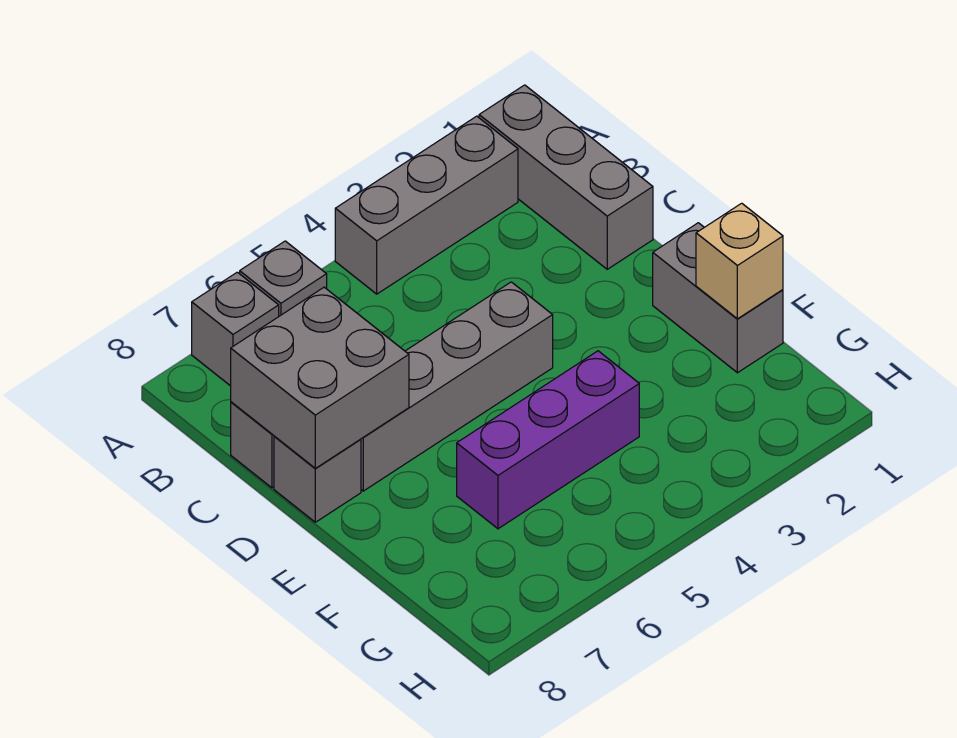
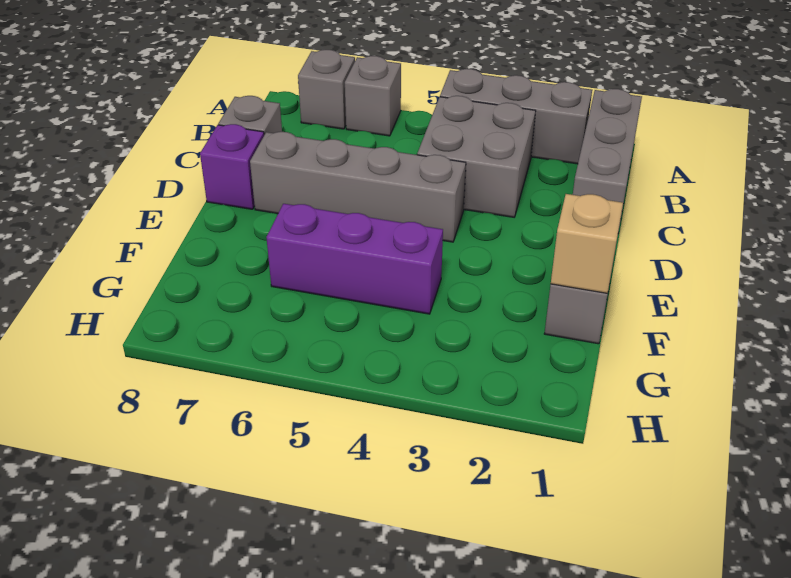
grey 2x2 brick [231,287,409,468] -> grey 2x2 brick moved to [417,96,535,217]
grey 1x1 brick [274,436,361,522] -> purple 1x1 brick [200,124,264,209]

